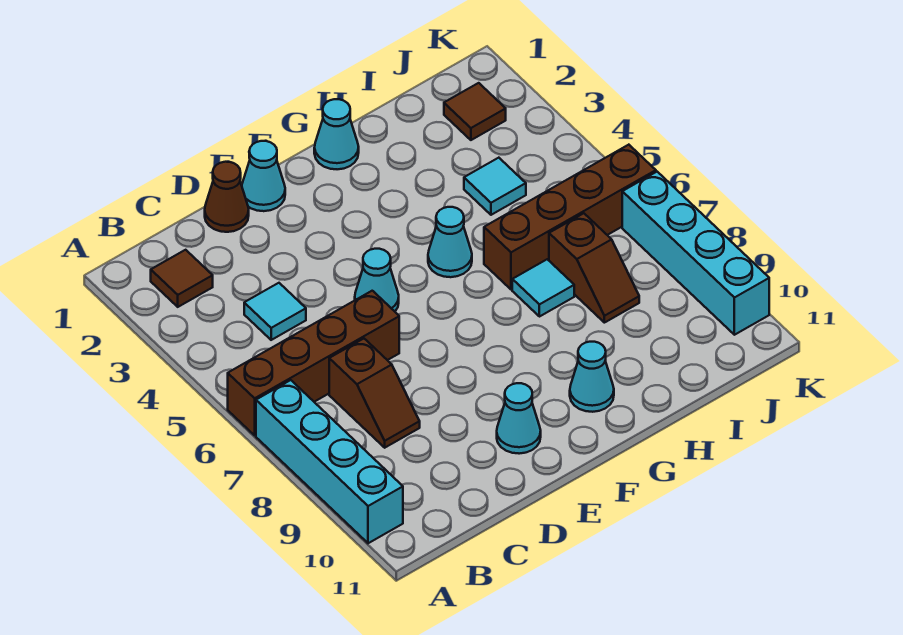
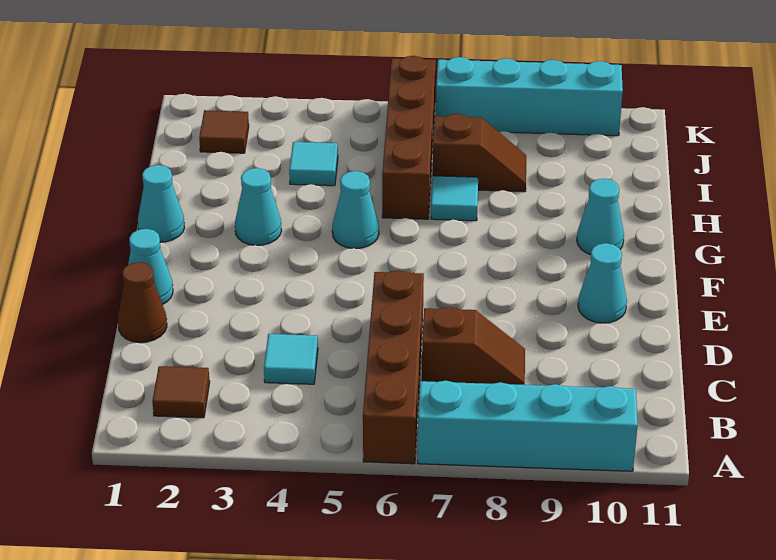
cyan 1x1 cone [355,249,399,311] -> cyan 1x1 cone moved to [235,168,282,245]

